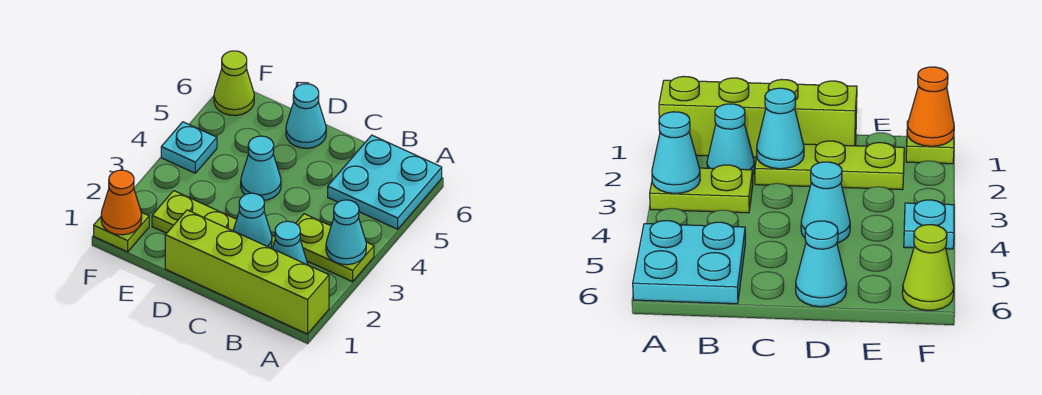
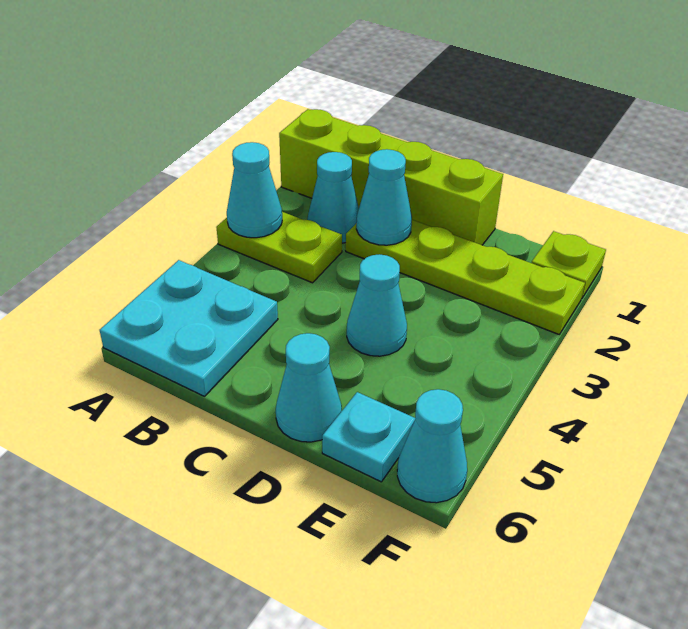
lime 1x3 plate [152,191,275,248] -> lime 1x4 plate [346,220,585,334]
orange 1x1 cone [101,170,142,235] -> none
cyan 1x1 plate [161,122,217,173] -> cyan 1x1 plate moved to [322,392,415,482]
lime 1x1 cone [214,51,254,116] -> cyan 1x1 cone [397,389,467,503]

